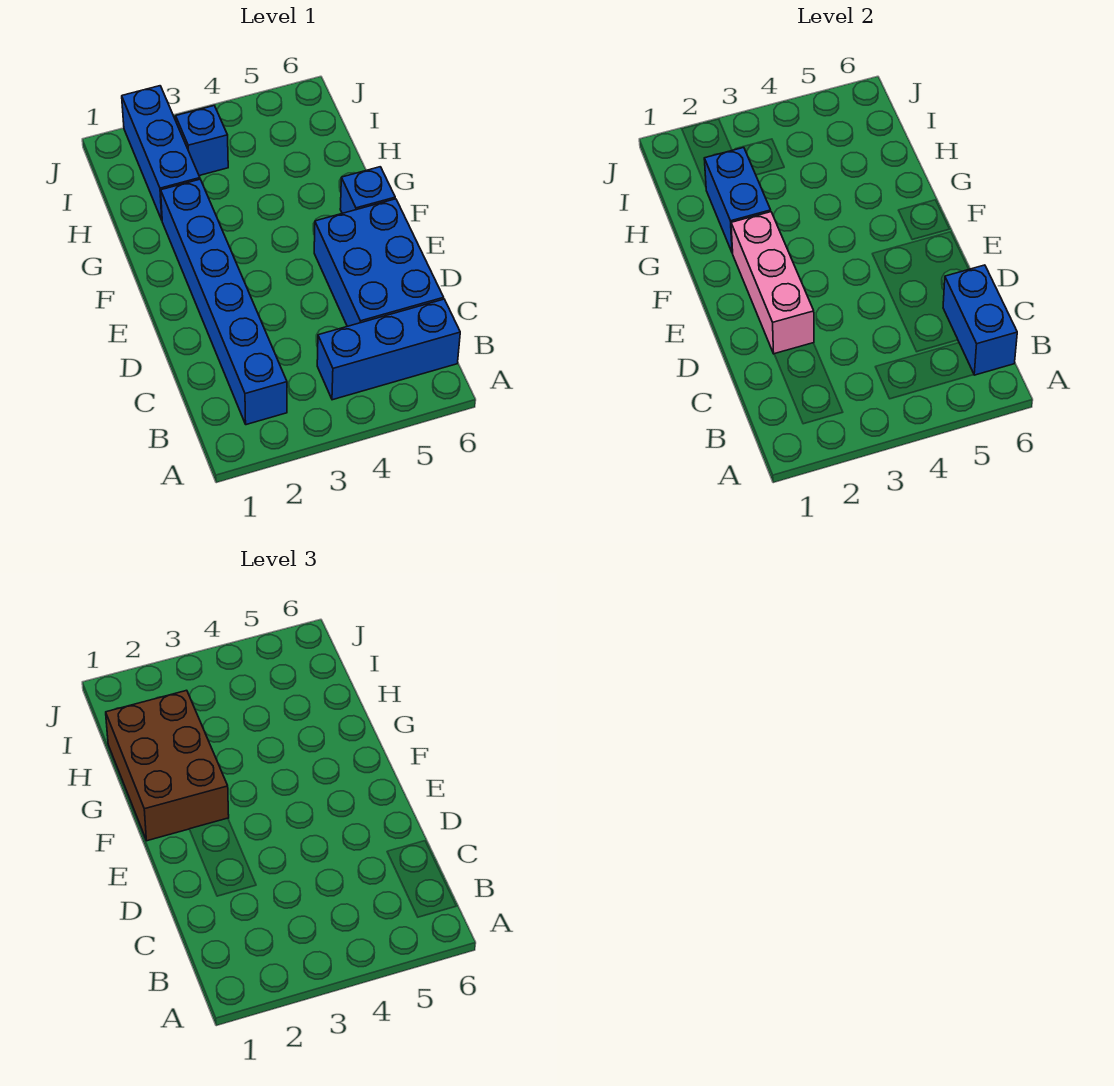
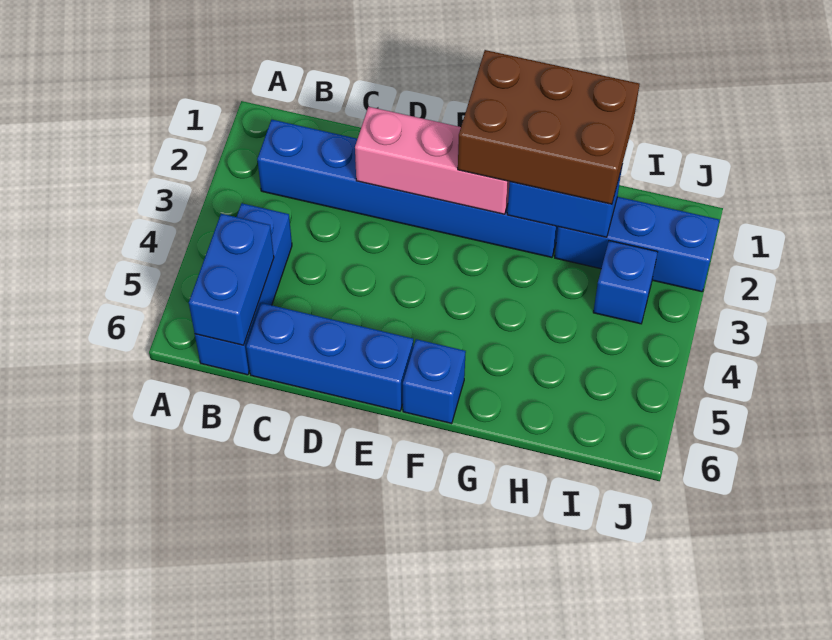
blue 1x2 brick [943,265,1017,375] -> blue 1x2 brick turned to [189,214,274,345]
blue 2x3 brick [314,199,444,326] -> blue 1x3 brick [246,303,413,411]

